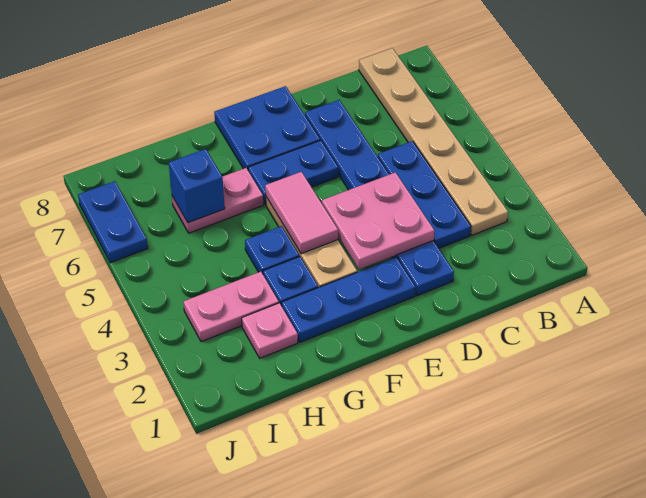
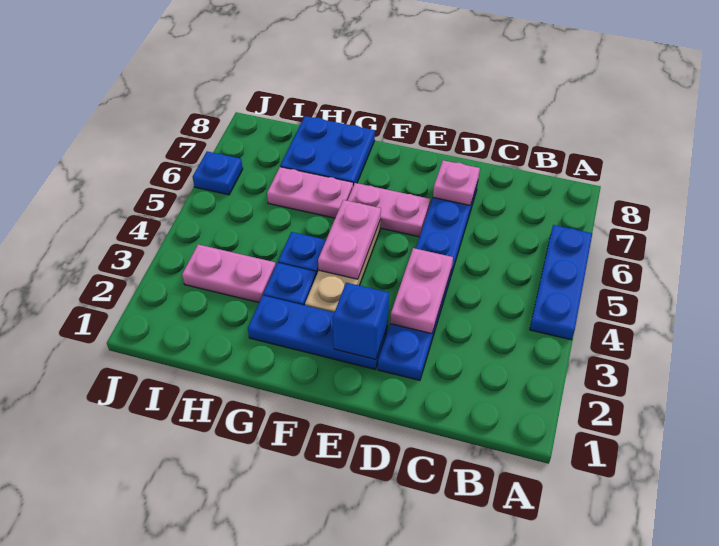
tan 1x6 plate [359,48,508,235] -> none
blue 1x3 plate [378,141,471,248] -> blue 1x3 plate moved to [530,225,592,340]
pink 2x2 plate [322,172,434,269] -> pink 1x2 plate [390,248,453,334]
blue 1x2 plate [248,140,338,204] -> pink 1x2 plate [348,183,430,237]
blue 2x2 plate [214,86,320,170] -> blue 2x2 plate moved to [280,116,375,186]
pink 1x2 tile [265,172,338,254] -> pink 1x2 plate [318,200,381,279]
pink 1x1 plate [242,303,298,358] -> pink 1x1 plate moved to [433,160,480,205]
blue 1x1 brick [169,149,225,223] -> blue 1x1 brick moved to [333,283,389,359]
blue 1x2 plate [78,181,148,263] -> blue 1x1 plate [193,151,243,195]

